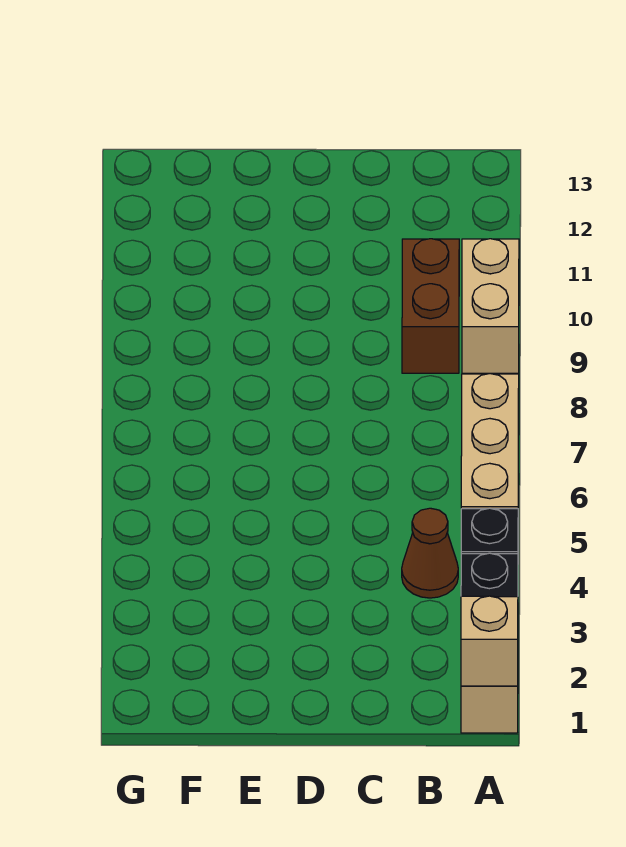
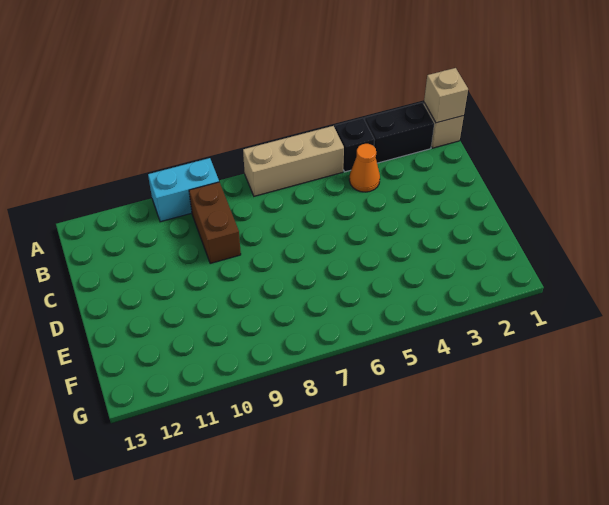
tan 1x2 brick [462,239,519,373] -> cyan 1x2 brick [148,158,219,222]
brown 1x1 cone [402,508,458,598] -> orange 1x1 cone [349,144,380,192]
brown 1x2 brick [402,239,459,373] -> brown 1x2 brick turned to [189,182,241,264]

